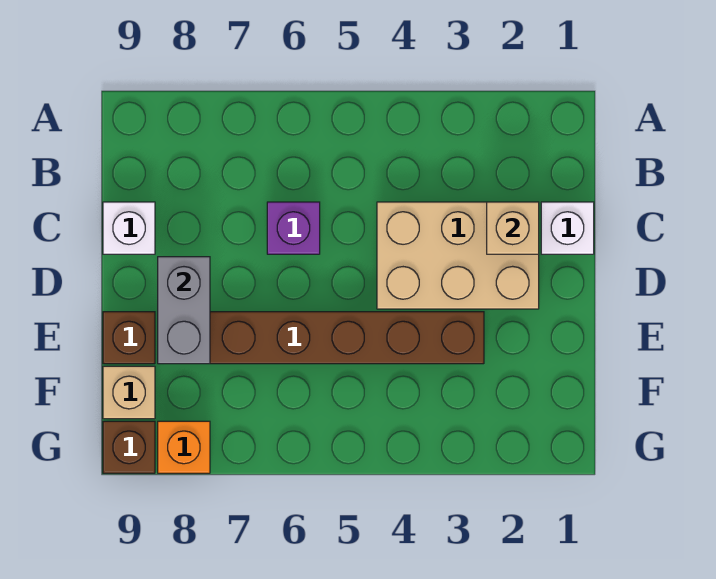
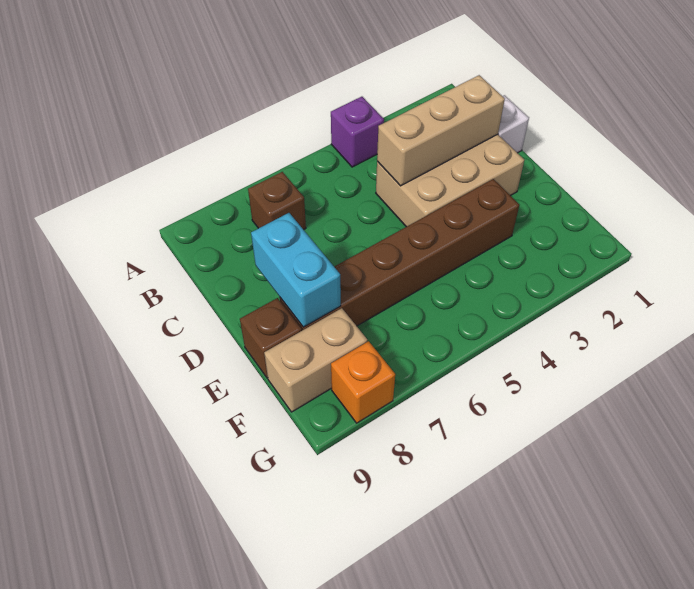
tan 1x1 brick [487,202,539,254] -> tan 1x3 brick [377,75,505,186]
purple 1x1 brick [267,202,320,254] -> purple 1x1 brick moved to [331,97,384,167]
white 1x1 brick [103,202,155,254] -> none
grey 1x2 brick [158,257,210,364] -> cyan 1x2 brick [251,213,341,327]
tan 1x1 brick [103,366,155,419] -> tan 1x2 brick [264,308,367,412]
brown 1x1 brick [103,421,155,473] -> brown 1x1 brick moved to [248,172,306,230]

